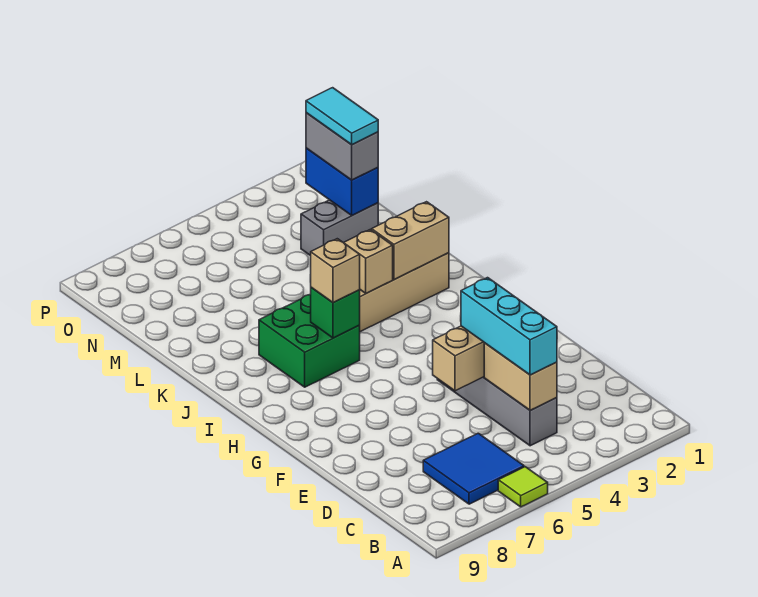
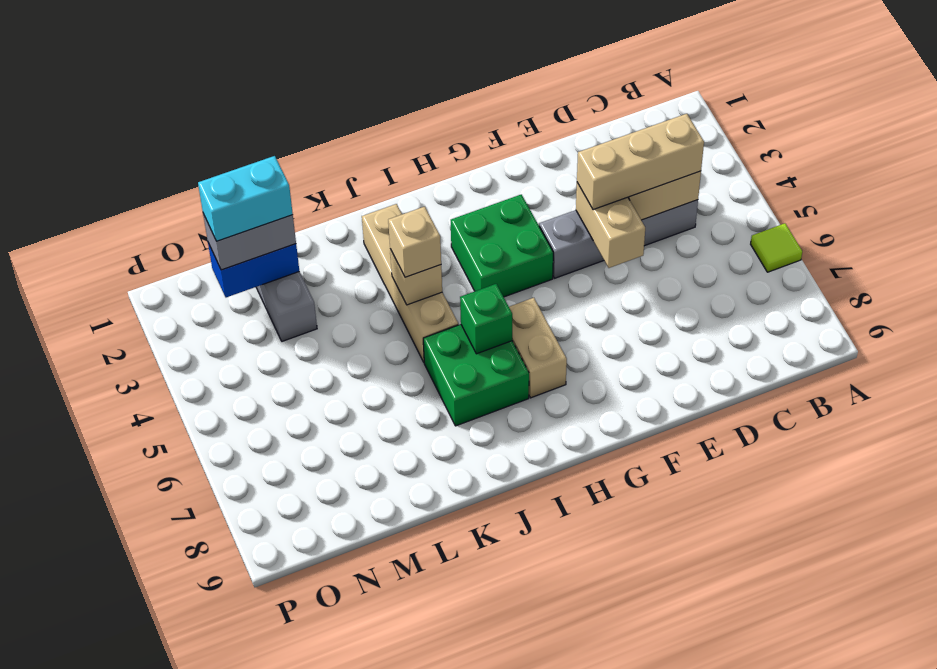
blue 2x2 tile [423,433,524,504] -> none
cyan 1x3 brick [461,278,557,375] -> tan 1x3 brick [577,114,704,210]
none -> green 2x2 brick [451,194,553,297]
tan 1x1 brick [310,239,360,303] -> tan 1x1 brick moved to [388,207,441,277]
tan 1x2 brick [372,202,449,280] -> tan 1x2 brick moved to [509,298,567,398]
cyan 1x2 tile [306,88,378,145] -> cyan 1x2 brick [198,156,293,241]

